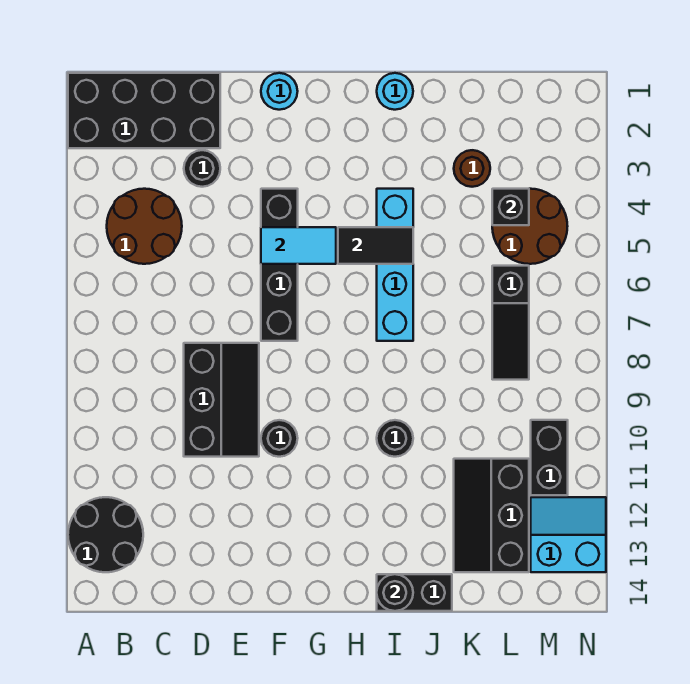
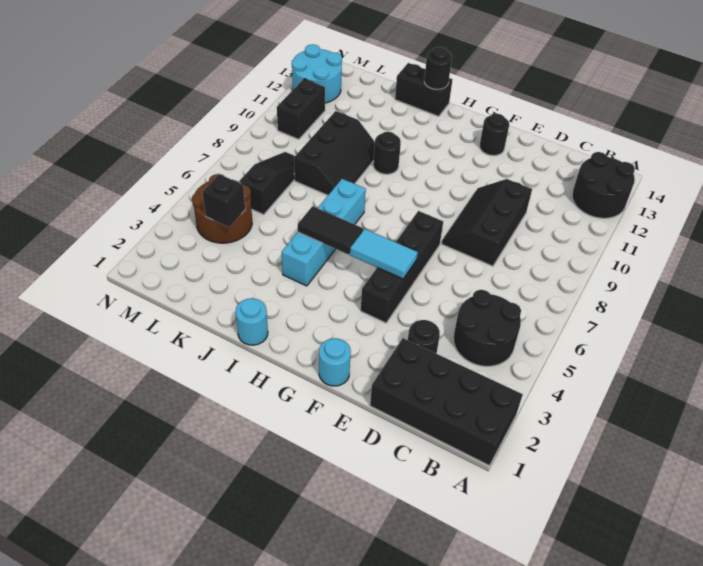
brown 2x2 round brick [107,189,182,264] -> black 2x2 round brick [453,290,521,366]
black 1x1 round brick [261,420,298,457] -> black 1x1 round brick moved to [480,114,509,156]
brown 1x1 round brick [454,150,490,187] -> none
black 2x3 slope [454,459,529,572] -> black 2x3 slope moved to [294,111,375,195]
cyan 2x2 slope [531,497,606,572] -> cyan 2x2 round brick [292,44,342,103]

